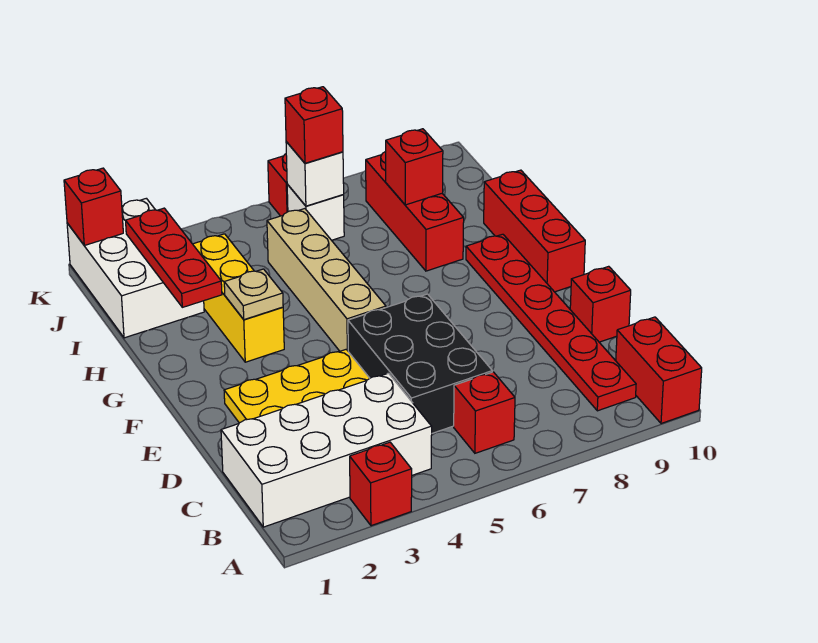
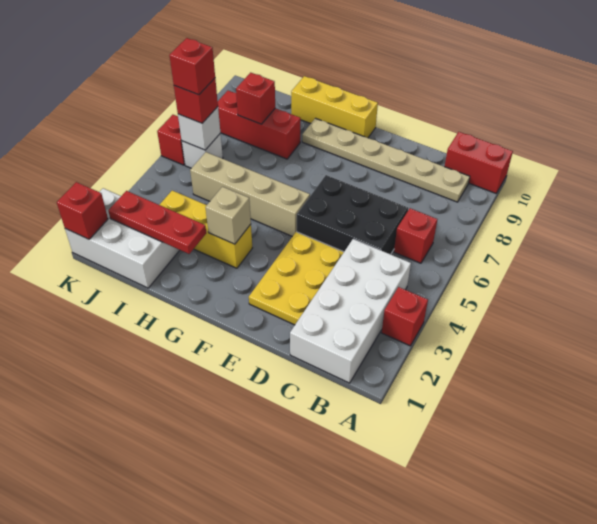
red 1x6 plate [466,234,636,411] -> tan 1x6 plate [302,118,470,202]
red 1x1 brick [570,266,631,342] -> red 1x1 brick moved to [169,38,215,95]
red 1x3 brick [484,170,585,292] -> yellow 1x3 brick [291,76,378,138]
tan 1x1 plate [224,269,283,320] -> tan 1x1 brick [205,187,251,244]

